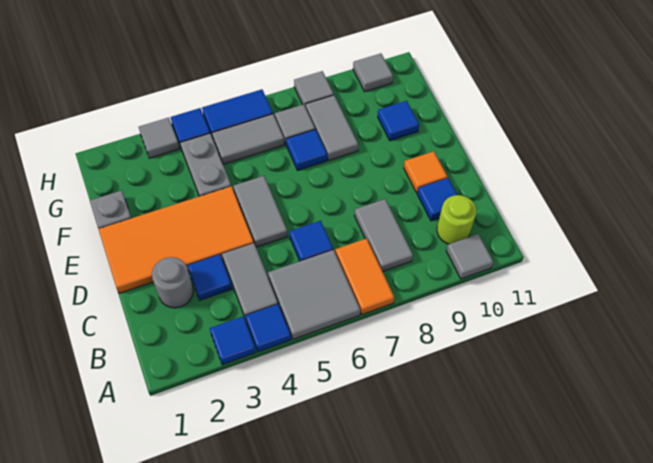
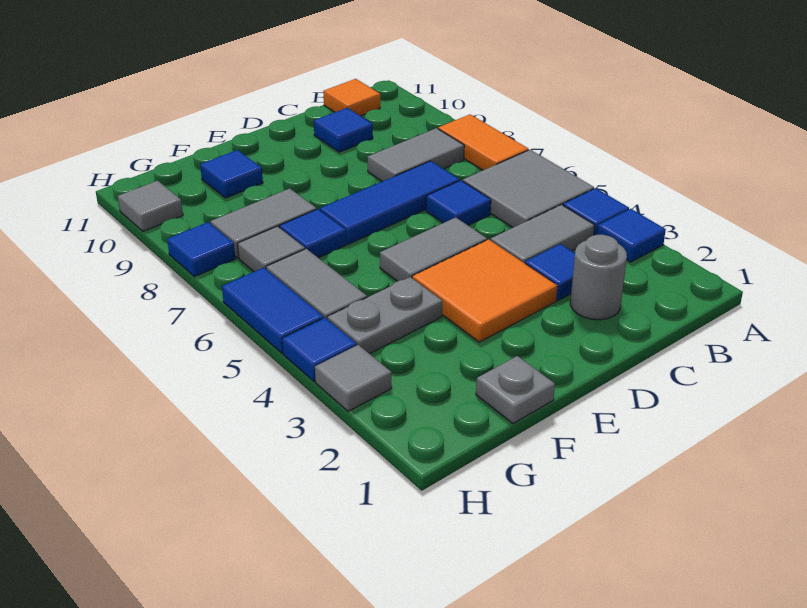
orange 1x2 tile [335,238,394,314] -> orange 1x2 tile turned to [438,114,529,170]
grey 1x1 tile [446,234,493,279] -> none
lime 1x1 round brick [437,195,476,244] -> none
none -> blue 1x3 tile [320,161,459,244]
orange 2x4 tile [98,186,254,293] -> orange 2x2 tile [412,239,558,342]
orange 1x1 tile [404,151,447,193] -> orange 1x1 tile moved to [323,79,380,116]
grey 1x1 tile [294,71,334,107] -> blue 1x1 tile [167,222,236,277]

